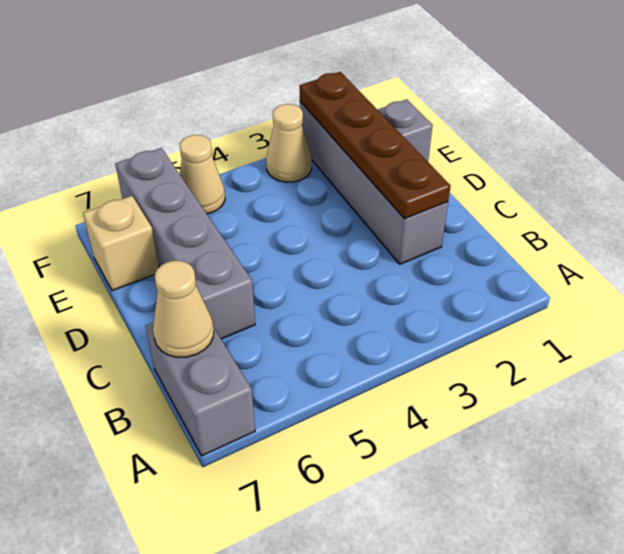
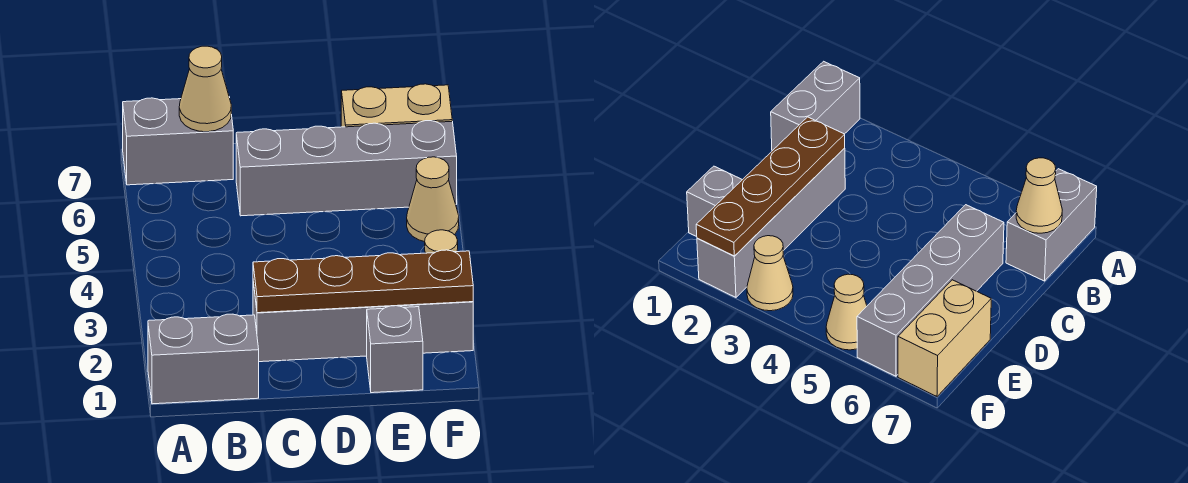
none -> grey 1x2 brick [148,314,259,404]
tan 1x1 brick [83,196,159,291] -> tan 1x2 brick [341,84,452,127]

